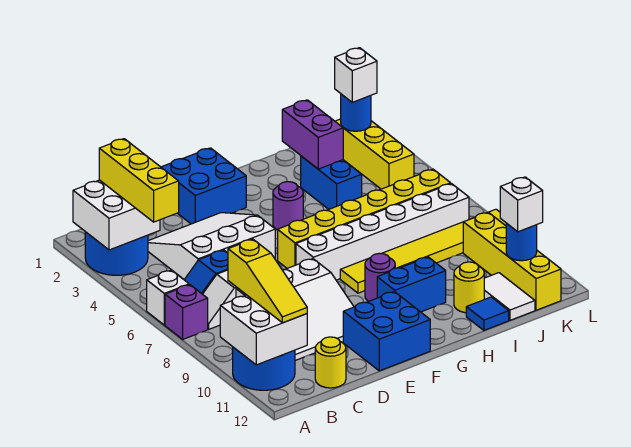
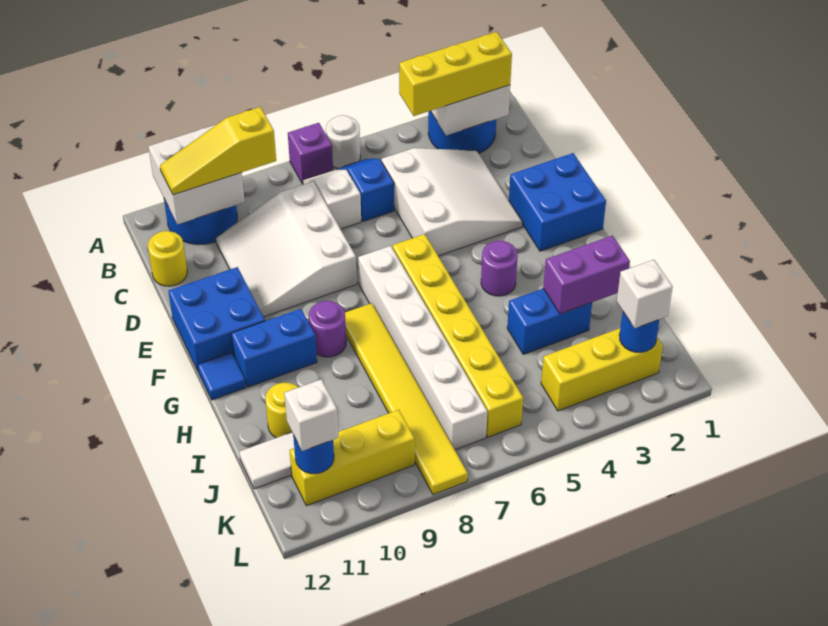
white 1x1 brick [147,270,189,325] -> white 1x1 round brick [326,115,360,168]
blue 1x2 brick [377,257,446,312] -> blue 1x2 brick turned to [231,309,317,387]
blue 1x1 tile [466,297,509,330] -> blue 1x1 tile moved to [198,353,246,400]
yellow 1x4 brick [463,212,561,310] -> yellow 1x3 brick [290,410,415,506]

